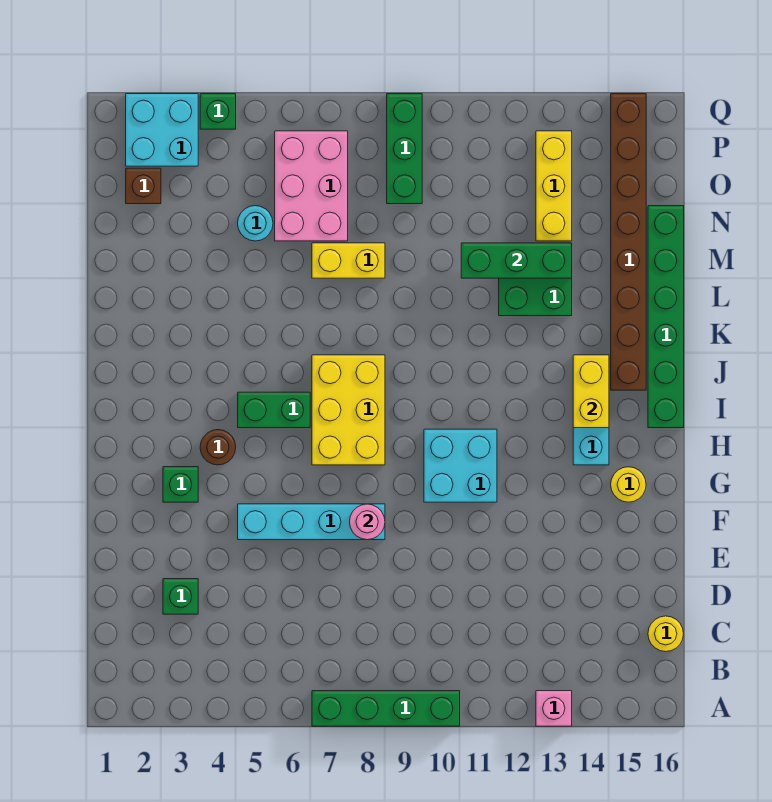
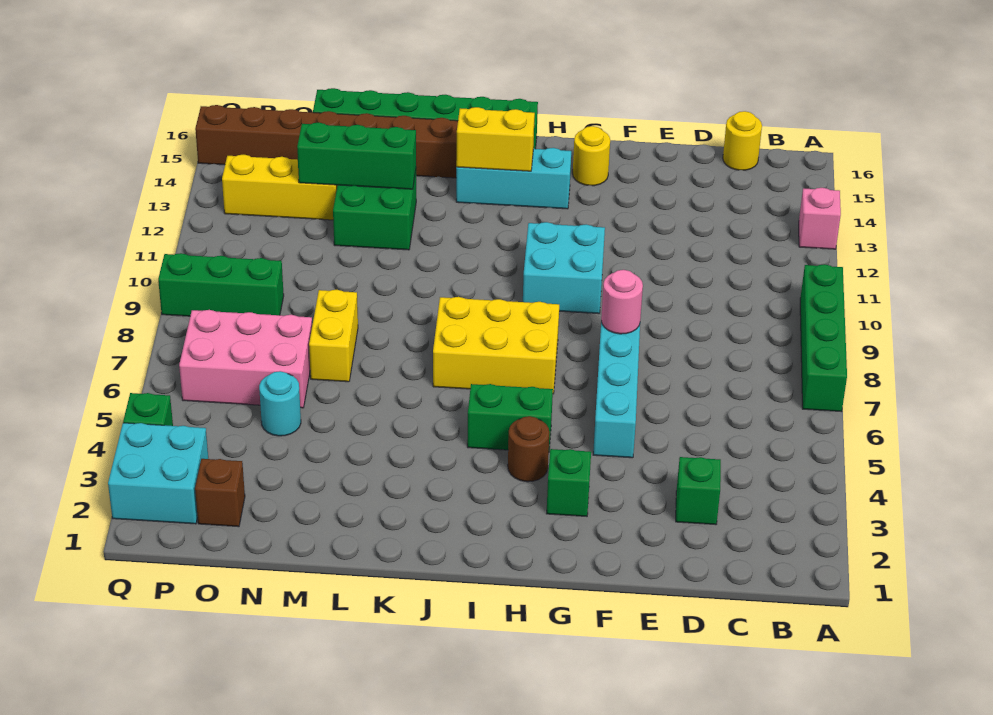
green 1x2 brick [238,392,310,428] -> green 1x2 brick turned to [467,384,553,450]
green 1x3 brick [461,243,572,278] -> green 1x3 brick turned to [297,123,416,189]

